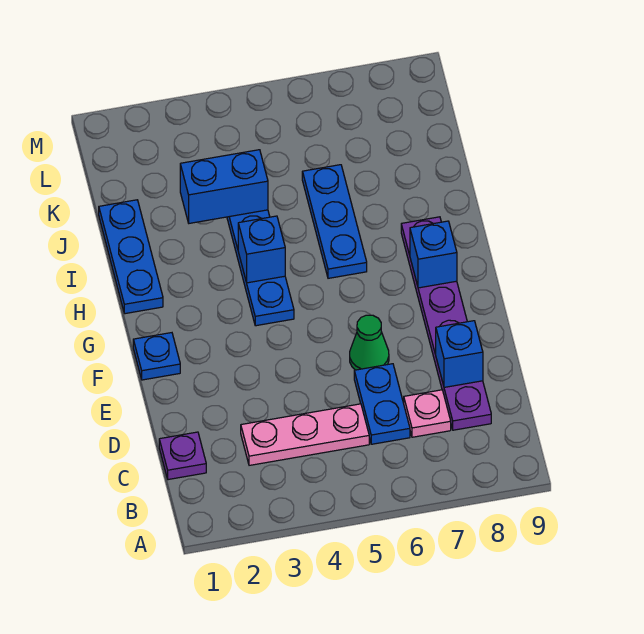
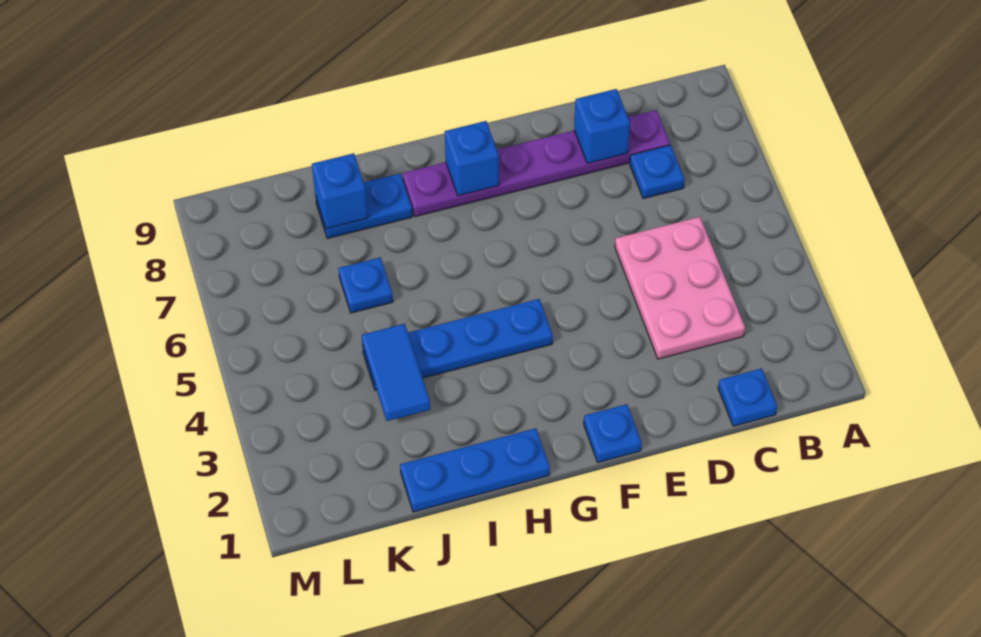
purple 1x1 plate [159,432,206,480] -> blue 1x1 plate [718,368,777,426]
pink 1x3 plate [241,404,369,465] -> pink 2x3 plate [615,217,745,359]
blue 1x2 plate [354,364,410,444] -> blue 1x2 plate moved to [315,174,412,238]
pink 1x1 plate [404,390,451,437] -> blue 1x1 plate [630,145,685,199]
green 1x1 cone [350,315,389,370] -> none
blue 1x1 brick [238,216,285,283] -> blue 1x1 brick moved to [312,153,368,229]
blue 1x3 plate [302,165,367,278] -> blue 1x1 plate [338,257,393,313]
blue 1x2 brick [180,150,268,223] -> blue 1x2 tile [362,324,430,421]

